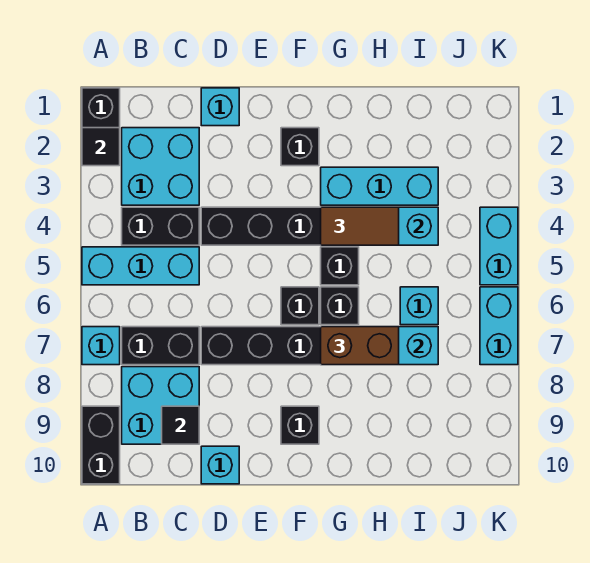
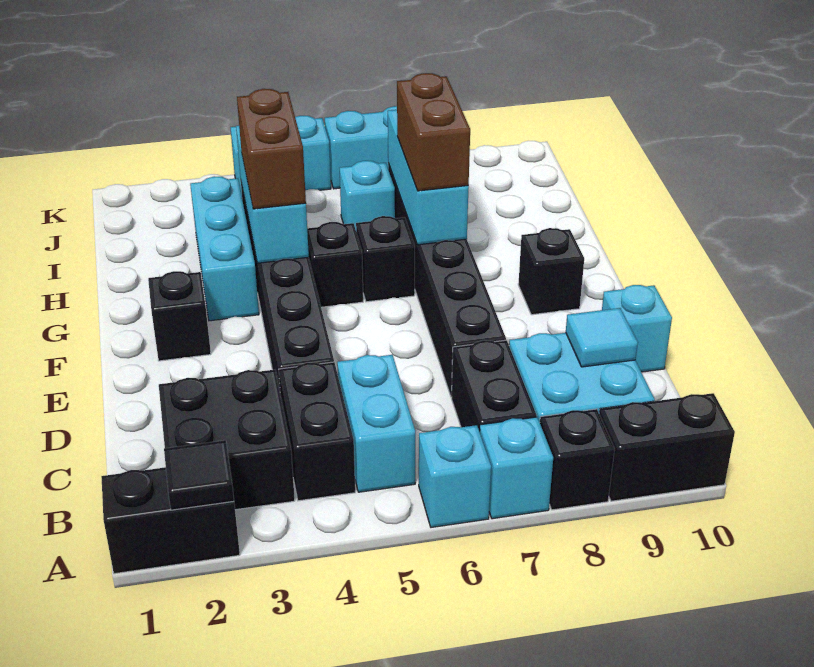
cyan 1x3 brick [82,247,199,285] -> cyan 1x2 brick [337,355,415,492]
cyan 2x2 brick [122,128,199,205] -> black 2x2 brick [159,370,295,510]
black 1x1 tile [162,406,199,444] -> cyan 1x1 tile [566,308,638,367]
cyan 1x1 brick [201,88,239,126] -> cyan 1x1 brick moved to [419,425,491,527]
black 1x1 brick [281,287,319,325] -> black 1x1 brick moved to [540,409,615,510]
brown 1x2 tile [321,207,399,245] -> brown 1x2 brick [237,89,306,209]

